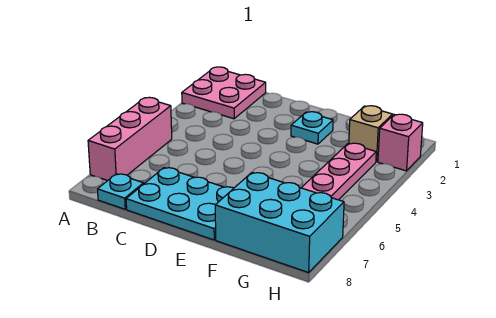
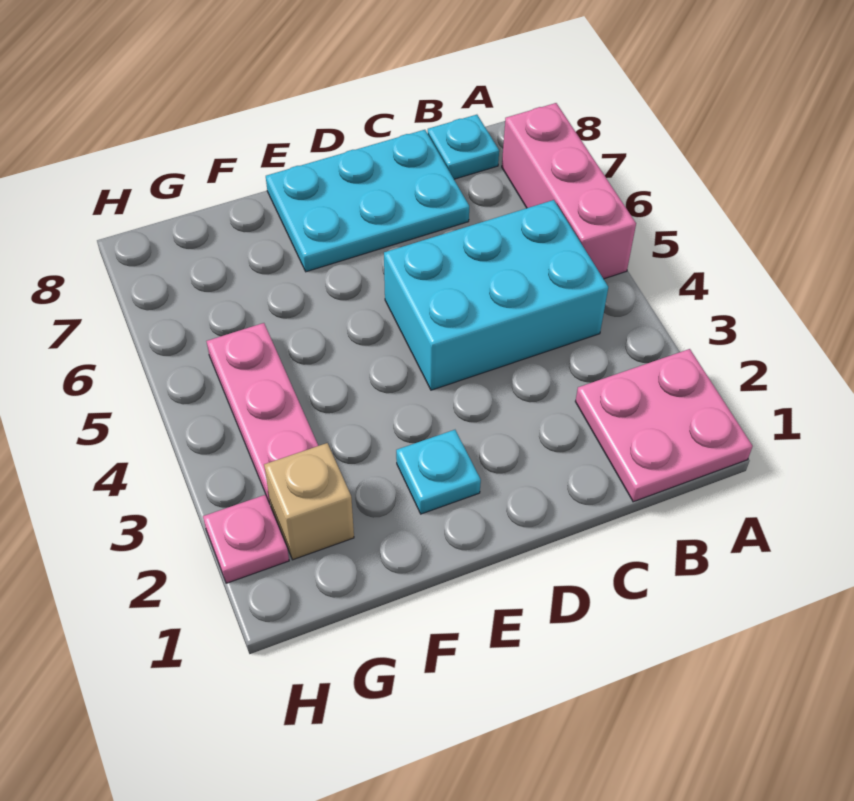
cyan 2x3 brick [215,172,344,273] -> cyan 2x3 brick moved to [384,200,608,390]
pink 1x1 brick [378,114,423,171] -> pink 1x1 plate [203,495,289,583]

